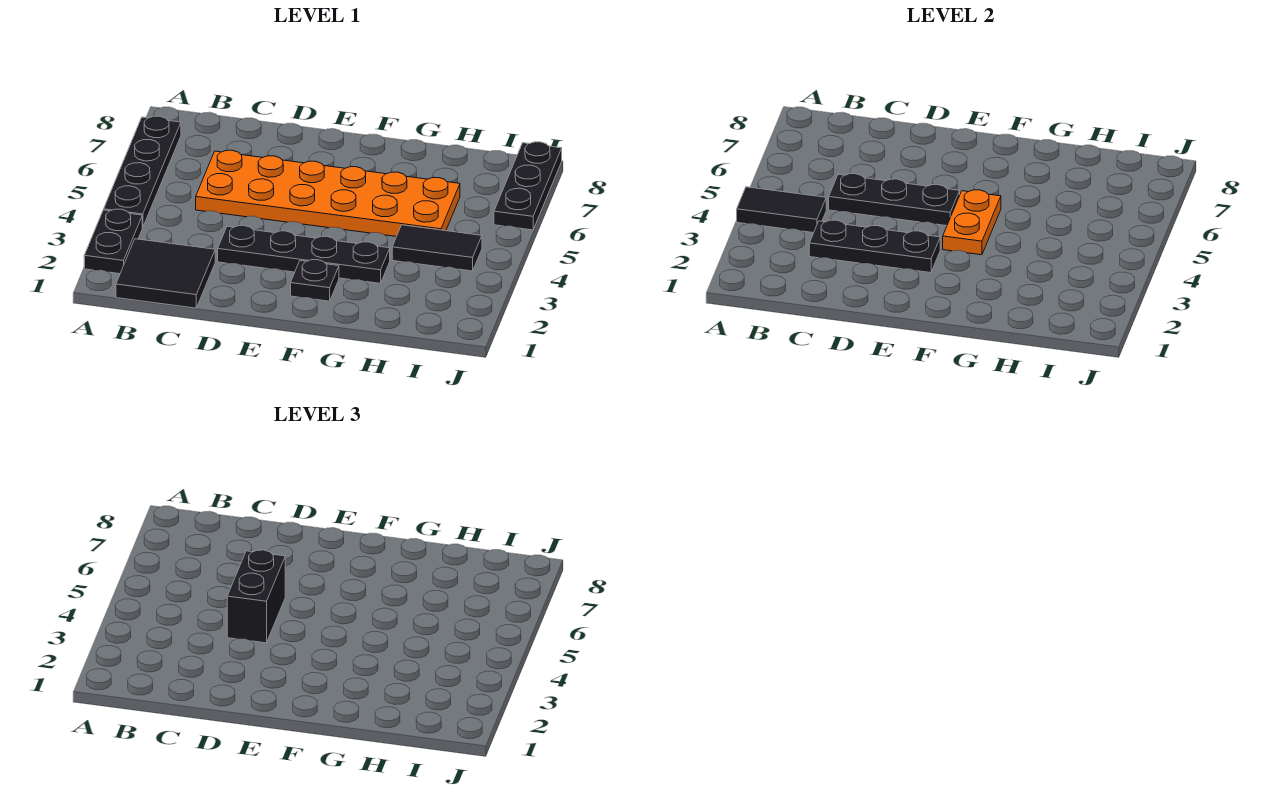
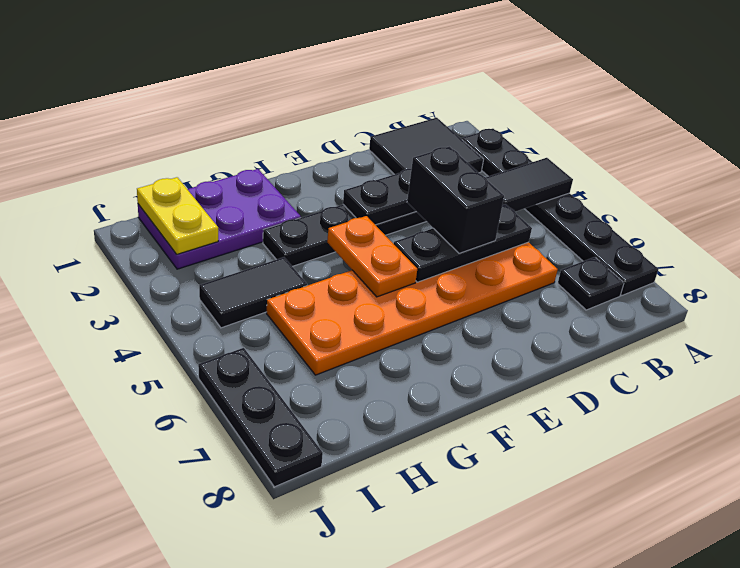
black 1x1 plate [291,260,339,301] -> black 1x1 plate moved to [558,257,624,310]
none -> purple 2x3 plate [138,169,301,269]
none -> yellow 1x2 plate [137,177,218,254]

